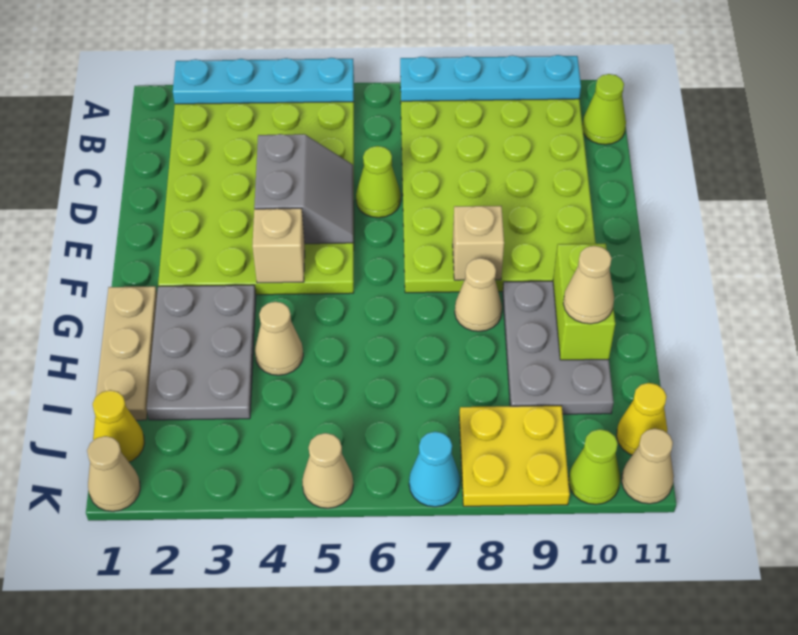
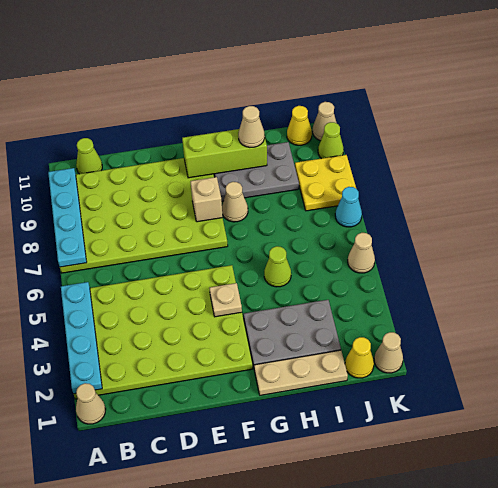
grey 2x2 slope [254,134,353,244] -> none
lime 1x1 cone [356,146,401,218] -> lime 1x1 cone moved to [264,246,291,287]
tan 1x1 brick [252,208,305,283] -> tan 1x1 plate [210,283,242,317]
lime 1x2 brick [553,243,615,360] -> lime 1x3 brick [182,129,267,178]
tan 1x1 cone [255,302,303,375] -> tan 1x1 cone moved to [76,383,106,424]

